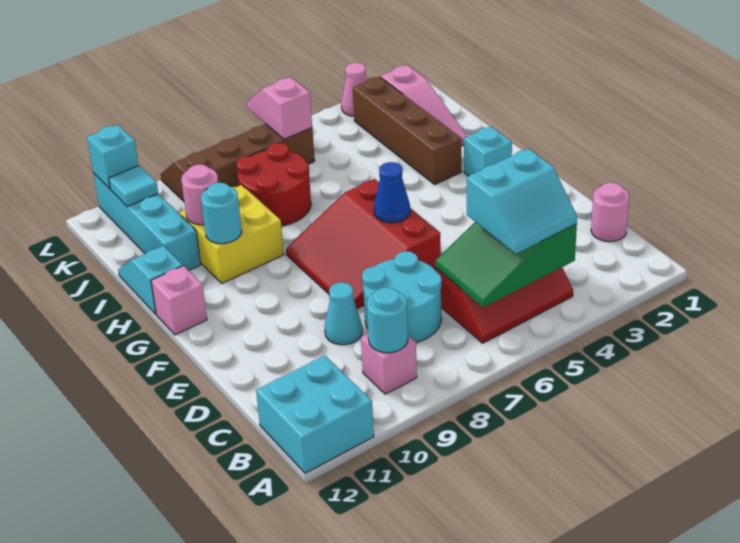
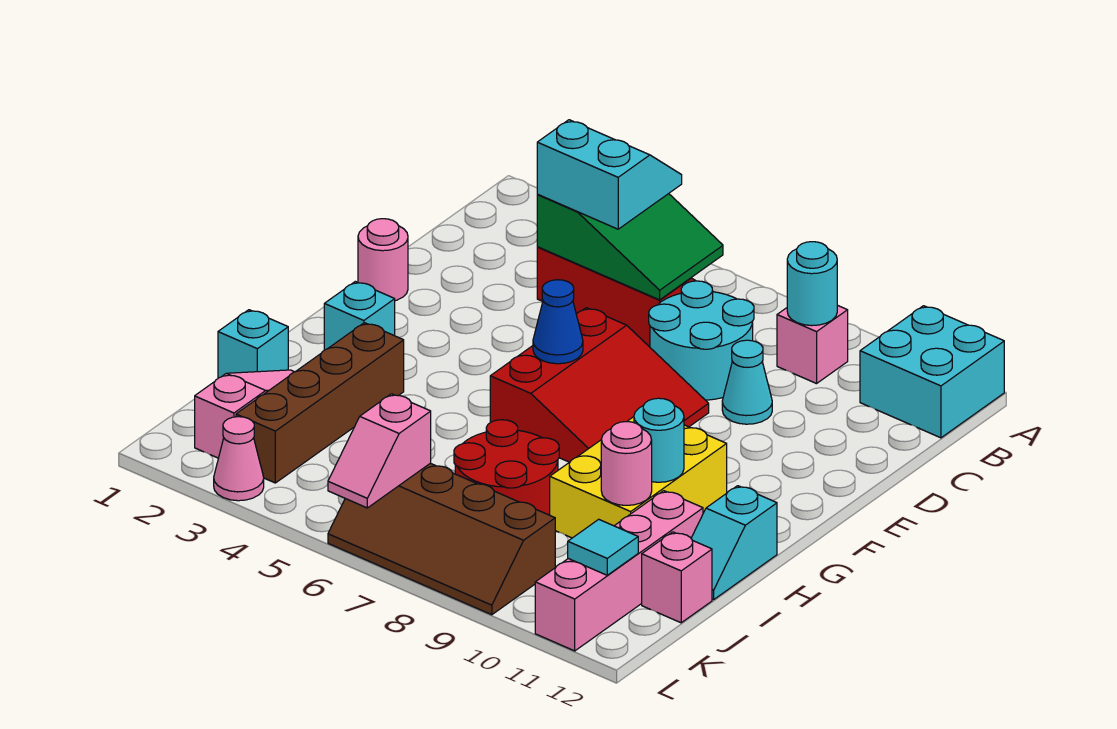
pink 1x1 round brick [591,183,629,242] -> pink 1x1 round brick moved to [358,219,408,301]
pink 1x1 brick [151,266,207,335] -> pink 1x1 brick moved to [642,532,712,623]
yellow 2x2 brick [180,185,284,283] -> yellow 2x3 brick [550,417,727,538]
cyan 1x4 brick [93,173,201,271] -> pink 1x4 brick [535,491,703,651]
cyan 1x1 brick [87,125,139,189] -> cyan 1x1 brick moved to [218,310,288,378]

